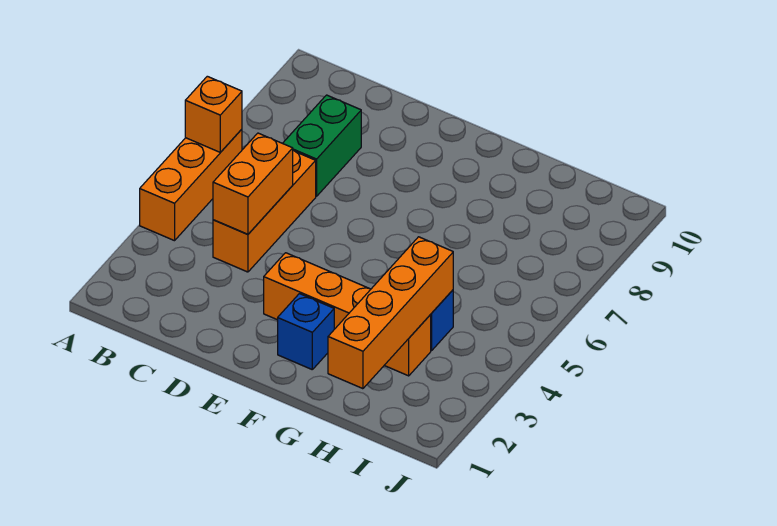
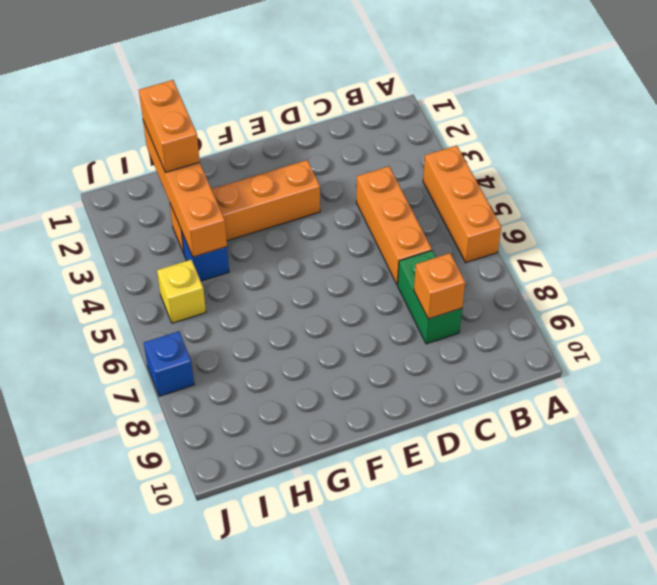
orange 1x1 brick [185,76,242,152] -> orange 1x1 brick moved to [414,253,465,319]
orange 1x2 brick [213,133,293,234] -> orange 1x2 brick moved to [139,80,200,172]
blue 1x1 brick [278,294,334,369] -> blue 1x1 brick moved to [144,331,194,396]
none -> yellow 1x1 brick [157,260,206,323]

